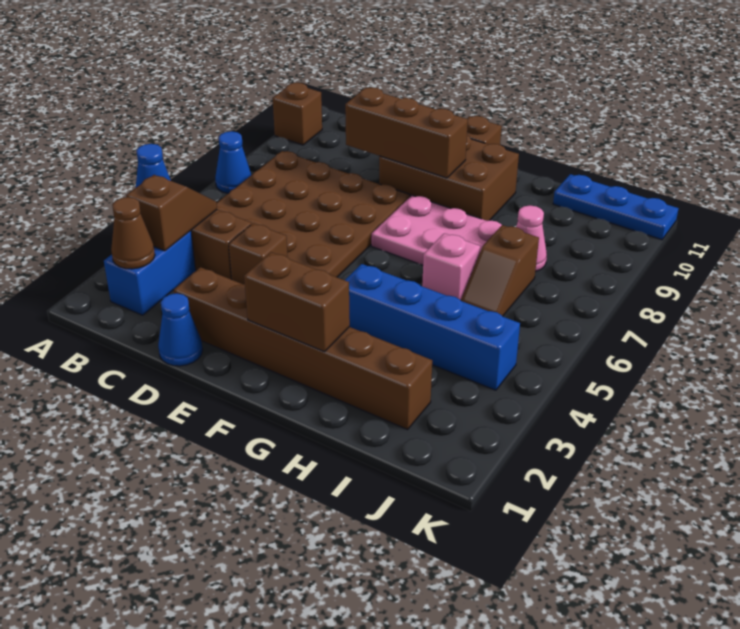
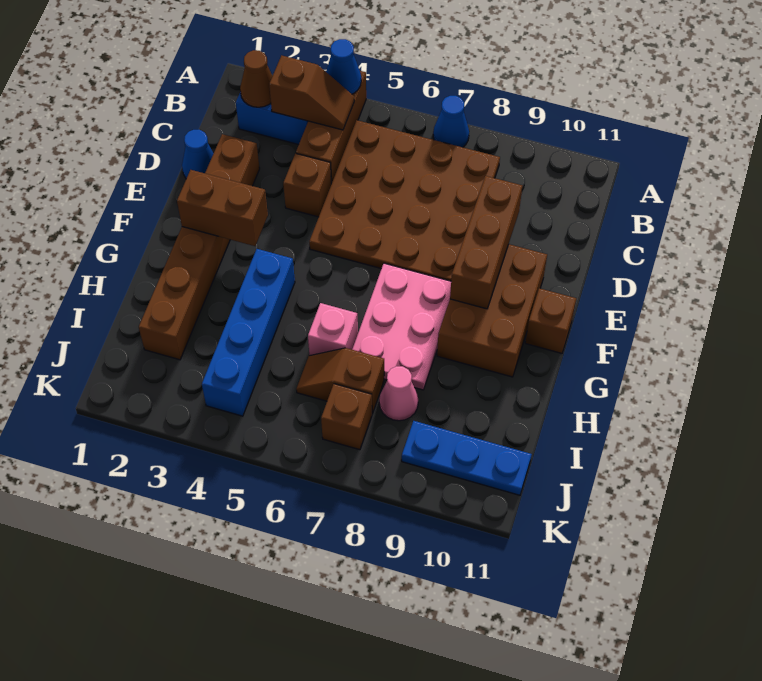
brown 1x1 brick [273,83,322,145] -> brown 1x1 brick moved to [321,384,372,450]
brown 1x2 brick [244,252,350,352] -> brown 1x2 brick turned to [177,170,268,246]
blue 1x3 plate [553,174,679,240] -> blue 1x3 plate turned to [402,421,532,495]

